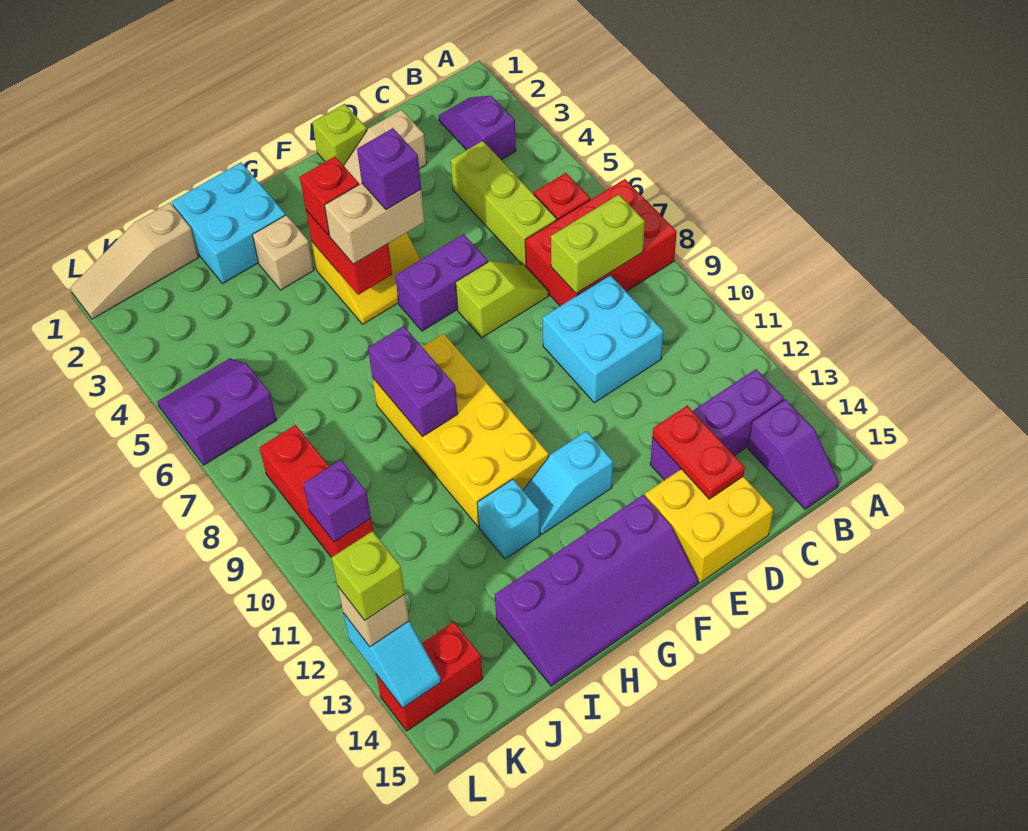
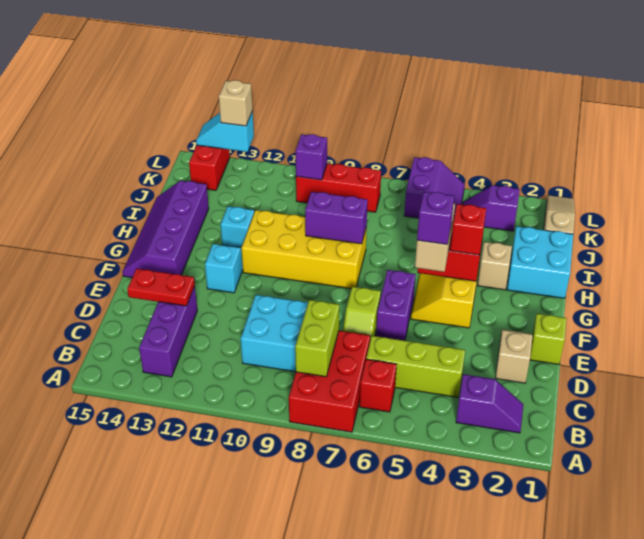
purple 1x2 slope [748,399,839,509] -> purple 1x2 slope moved to [462,185,520,231]
yellow 2x2 brick [645,469,774,583] -> none
lime 1x1 brick [331,531,405,620] -> none

